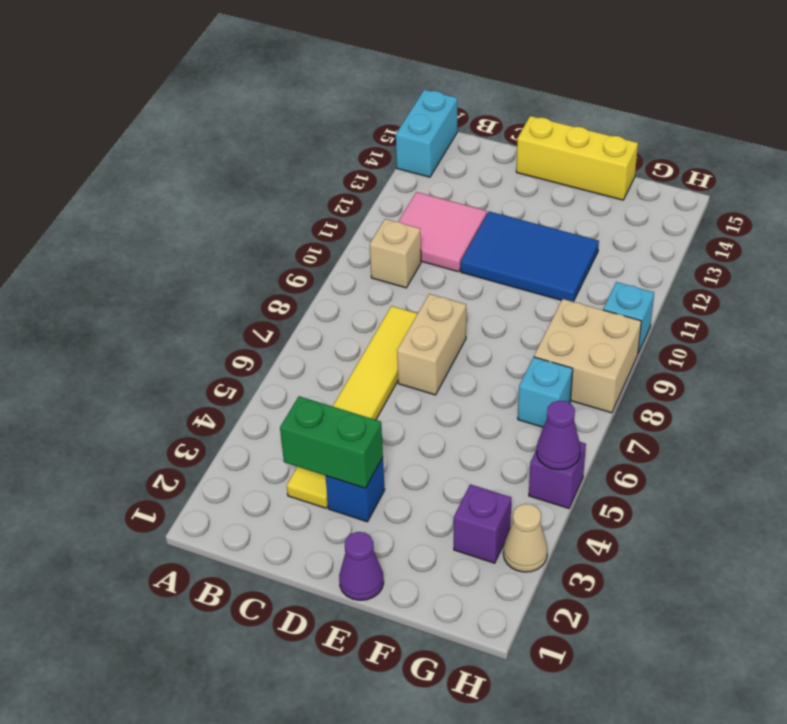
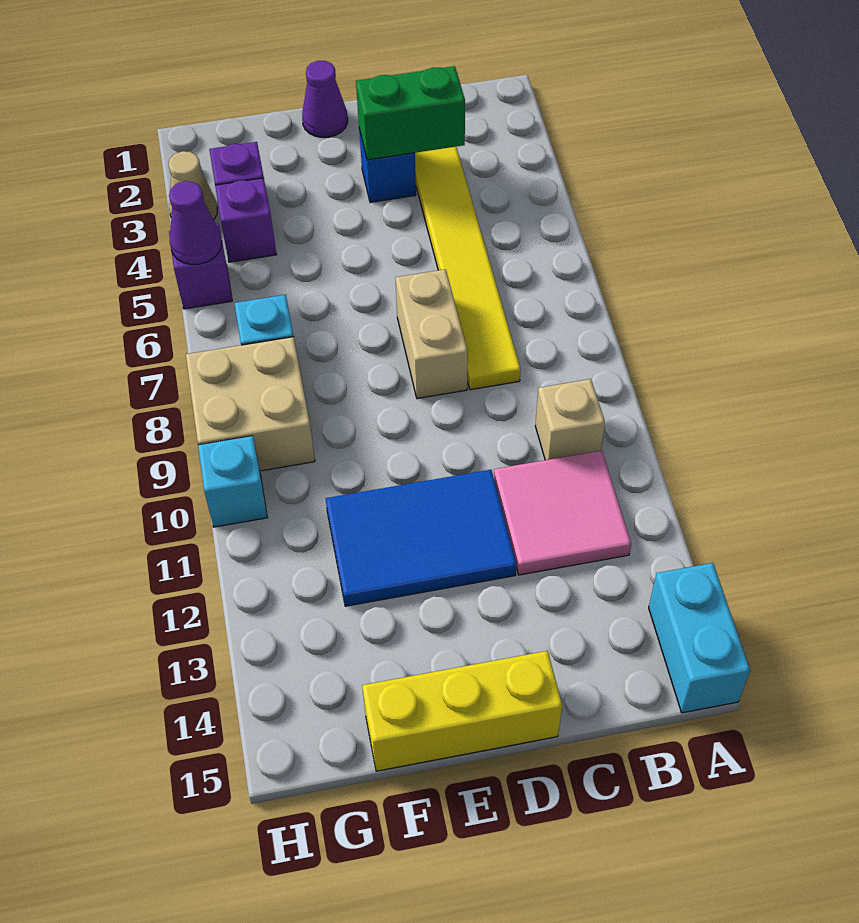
none -> purple 1x1 brick [215,178,277,262]

